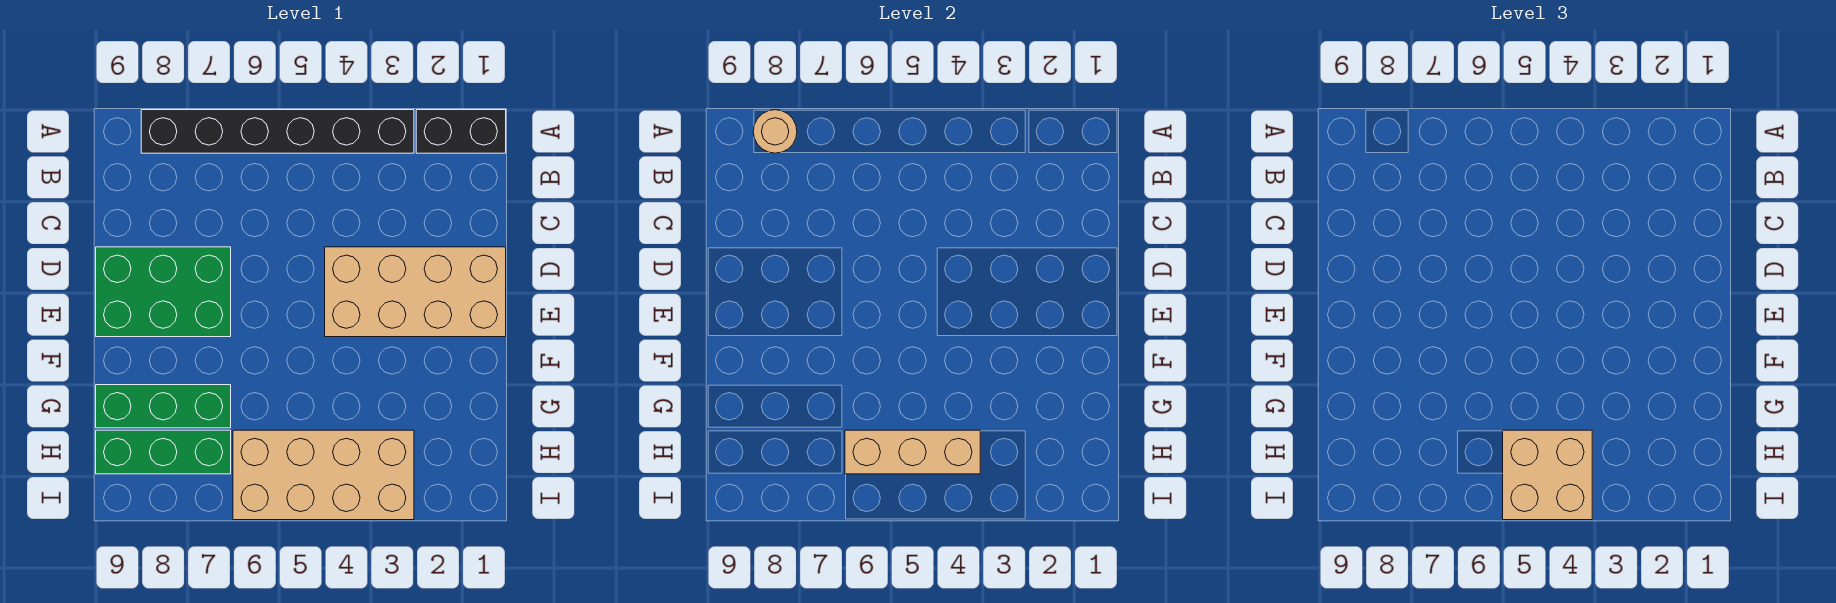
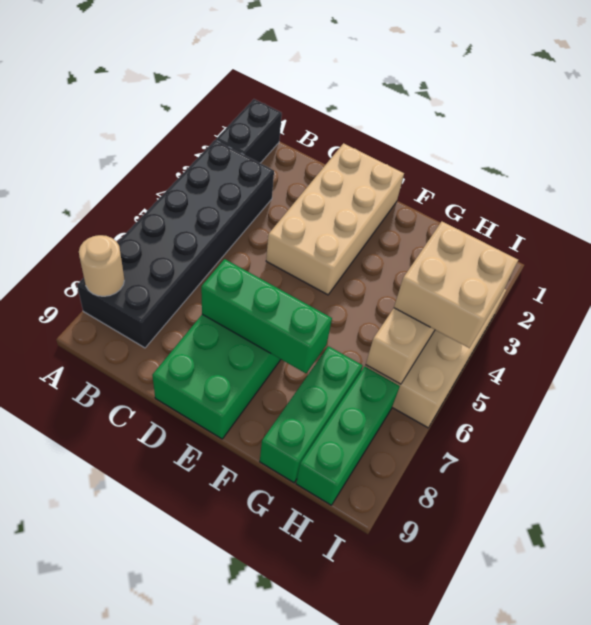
black 1x6 brick [141,110,414,153] -> black 2x6 brick [77,140,274,348]
none -> green 1x3 brick [201,259,332,373]

